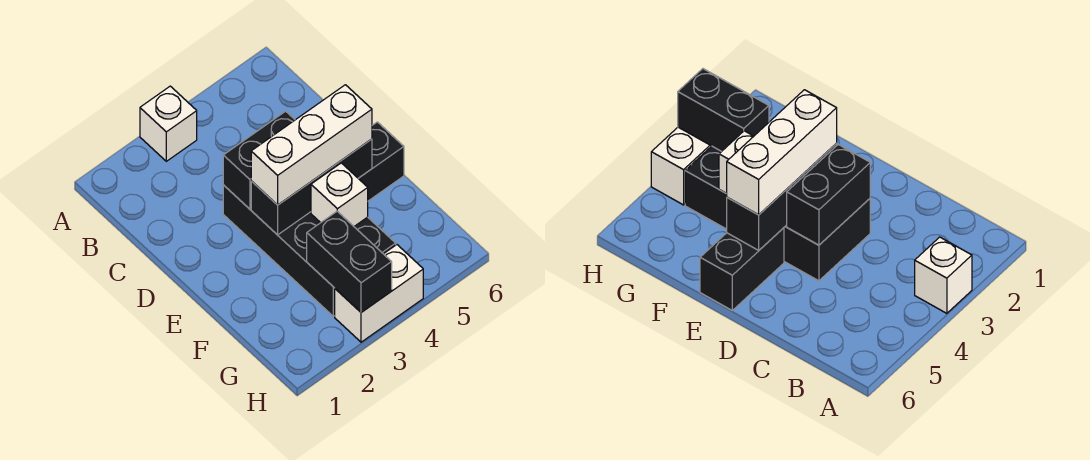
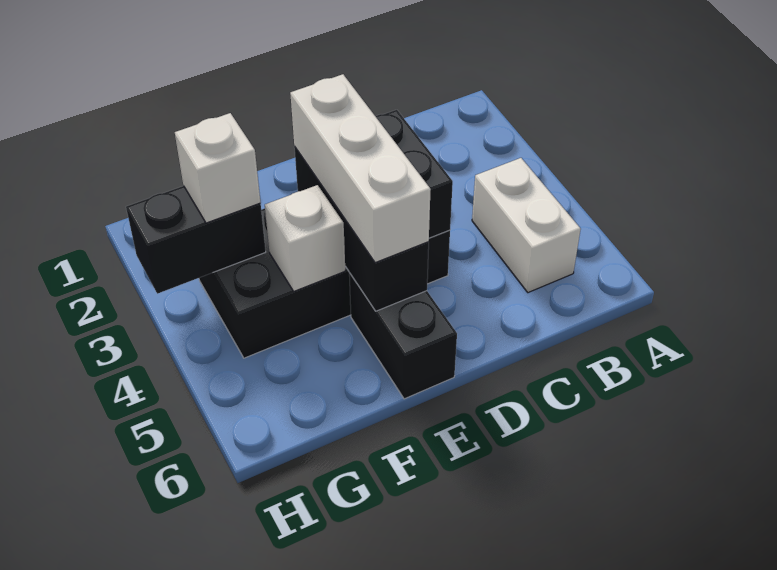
white 1x1 brick [140,86,197,161] -> white 1x1 brick moved to [175,113,261,223]
white 1x2 brick [335,245,423,342] -> white 1x2 brick moved to [472,158,581,293]

